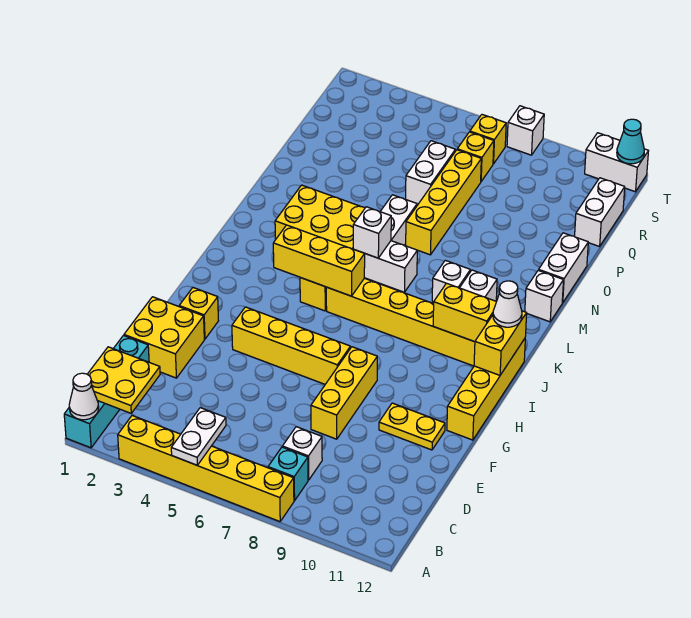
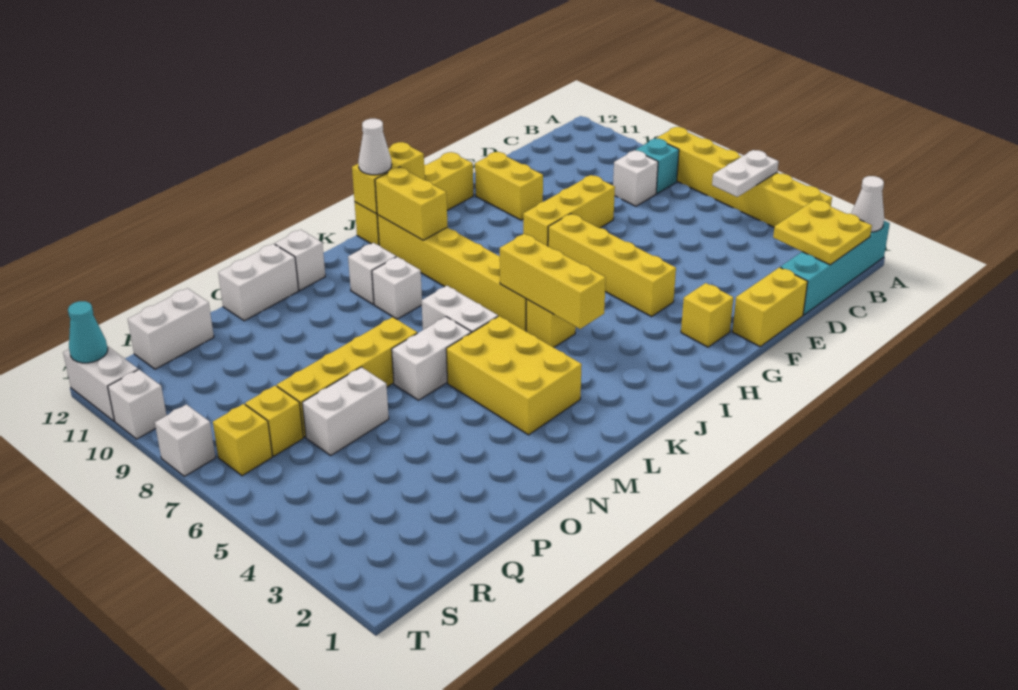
yellow 2x2 brick [124,297,204,378] -> yellow 1x2 brick [732,267,808,346]
yellow 1x2 plate [379,403,445,450] -> yellow 1x2 brick [475,152,543,220]
white 1x1 brick [353,207,391,258] -> white 1x1 brick moved to [108,370,166,439]

